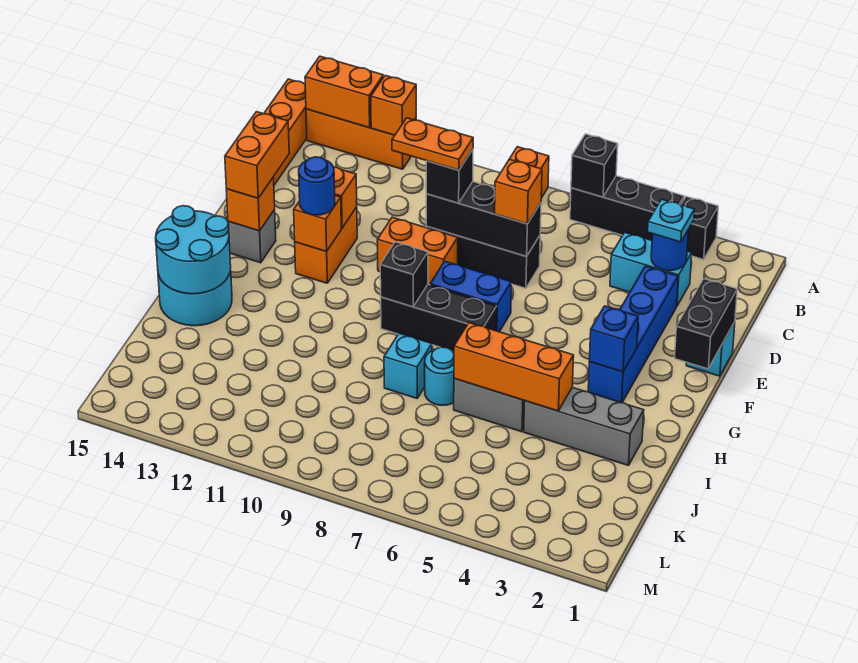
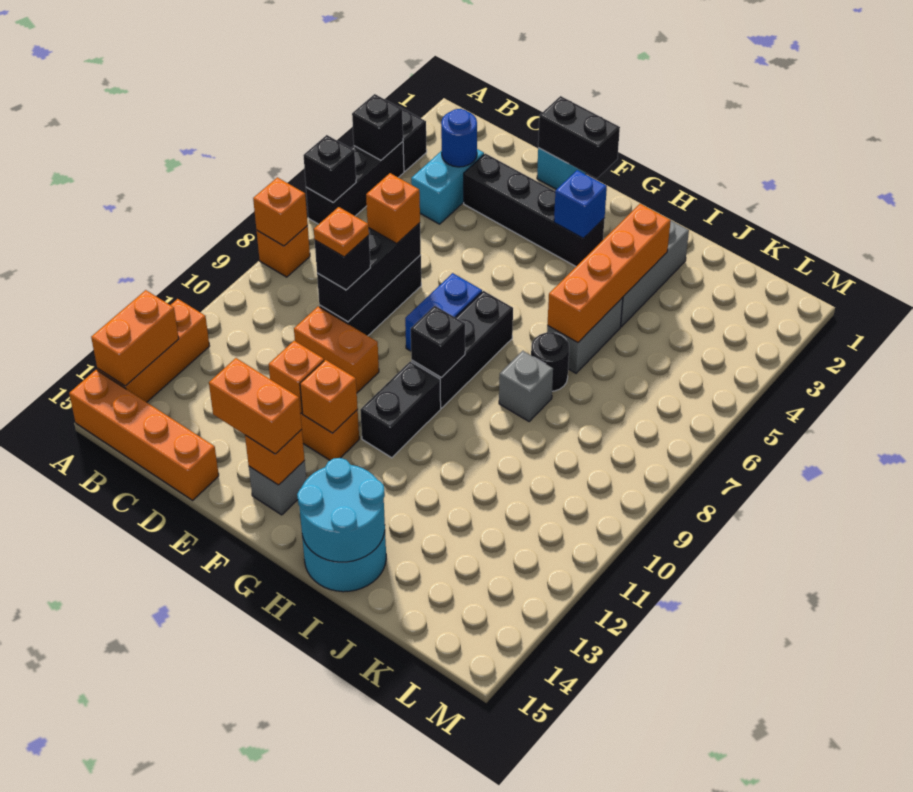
none -> black 1x1 brick [352,94,403,160]
orange 1x1 brick [371,75,416,135] -> orange 1x1 brick moved to [253,177,308,246]
cyan 1x1 plate [648,199,694,242] -> none
blue 1x4 brick [588,266,678,403] -> black 1x4 brick [464,154,605,266]
orange 1x2 plate [392,118,473,170] -> orange 1x1 plate [314,207,369,257]
orange 1x2 brick [377,217,458,285] -> orange 1x2 brick turned to [294,306,379,393]
blue 1x1 round brick [299,157,335,215] -> none
none -> black 1x2 brick [360,361,441,458]
orange 1x3 brick [454,323,574,411] -> orange 1x4 brick [548,204,671,343]
cyan 1x1 round brick [425,347,454,405] -> black 1x1 round brick [531,332,569,391]
cyan 1x1 brick [384,333,432,398] -> grey 1x1 brick [499,351,553,421]

